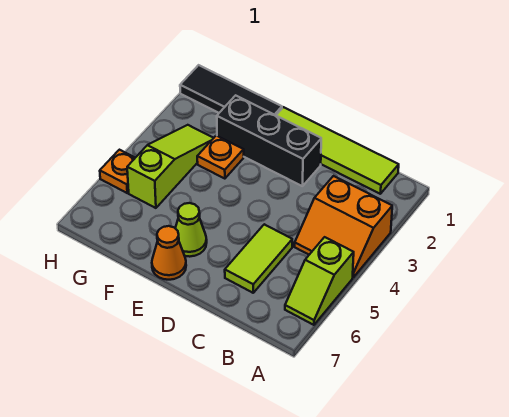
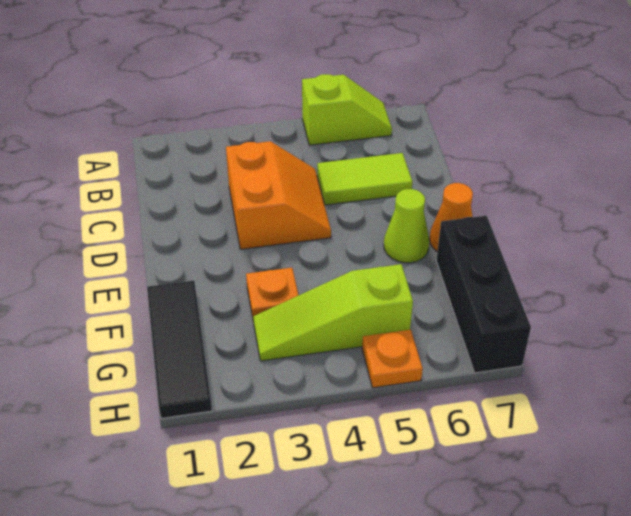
orange 2x2 slope [295,176,392,277] -> orange 2x2 slope moved to [226,141,331,249]
lime 1x4 tile [276,107,399,194] -> none
black 1x3 brick [217,95,321,186] -> black 1x3 brick moved to [436,216,531,373]

